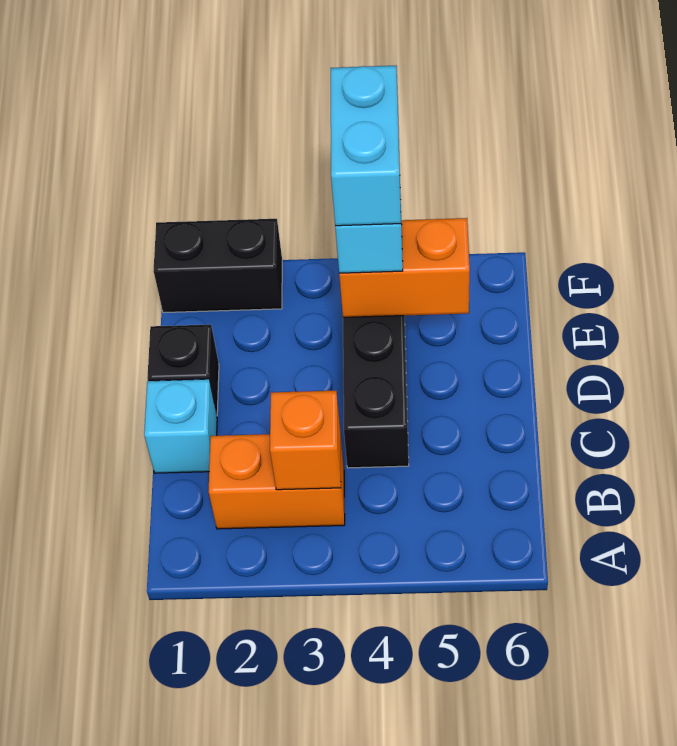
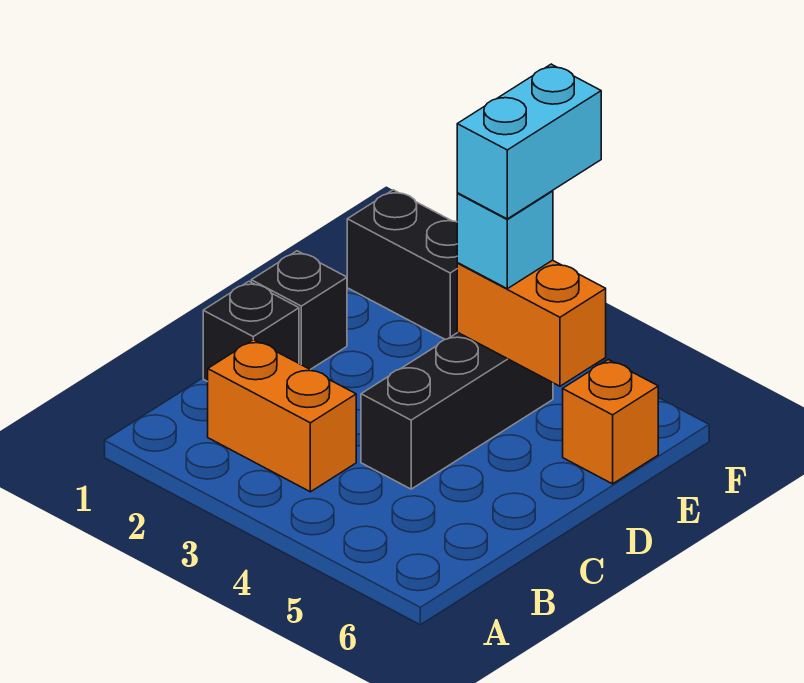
orange 1x1 brick [270,391,341,490] -> orange 1x1 brick moved to [563,360,658,484]
cyan 1x1 brick [144,379,217,473] -> black 1x1 brick [203,282,299,382]

